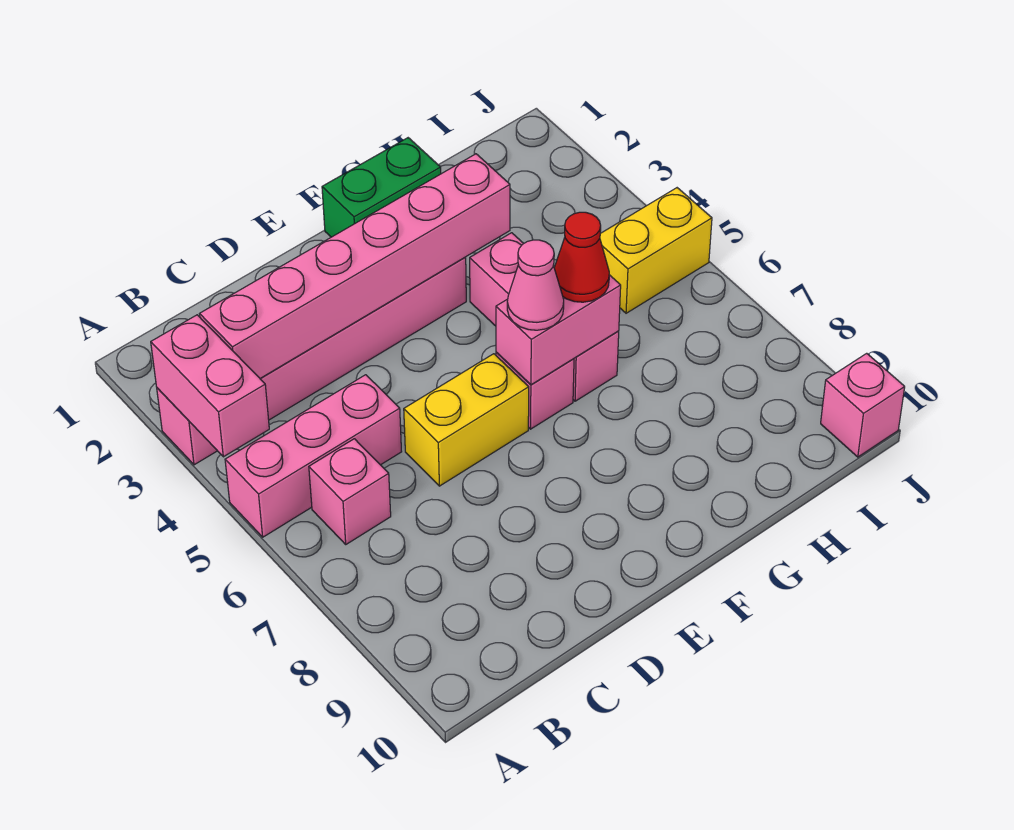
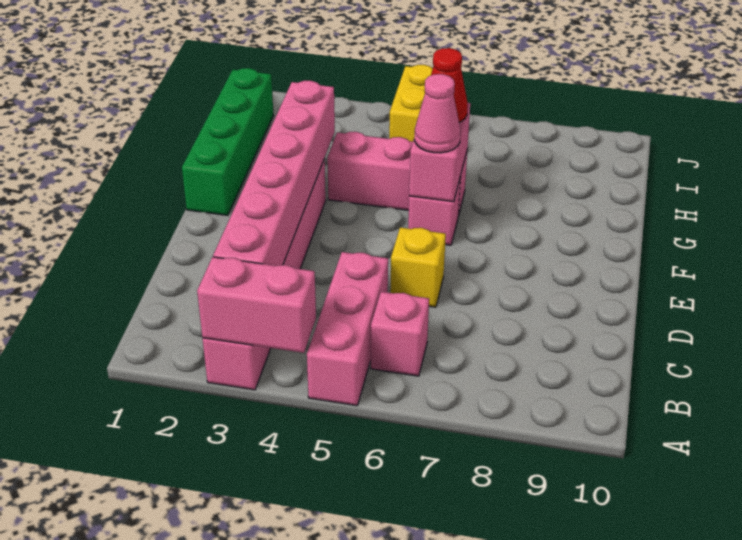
yellow 1x2 brick [404,354,529,486] -> yellow 1x1 brick [390,227,446,307]
green 1x2 brick [322,138,441,237] -> green 1x4 brick [182,68,273,215]
pink 1x1 brick [821,353,905,457] -> none

